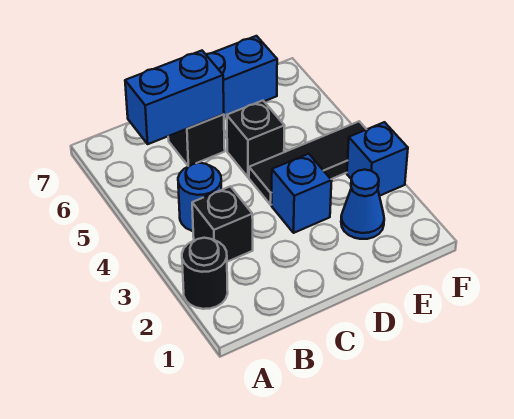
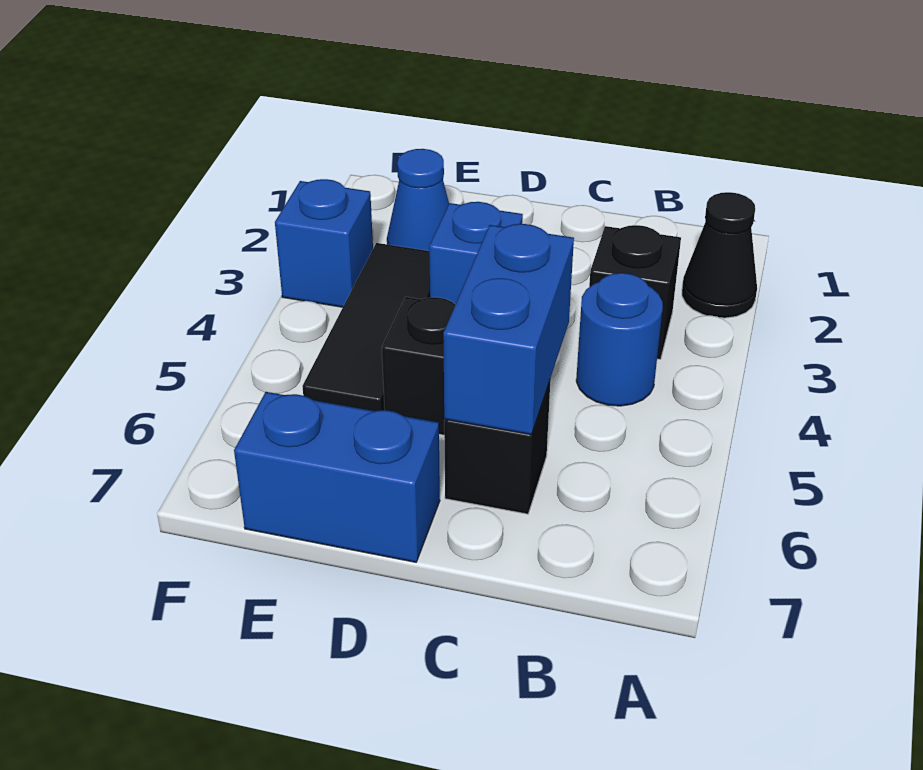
black 1x1 round brick [182,238,228,309] -> black 1x1 cone [682,192,757,318]
blue 1x2 brick [125,51,224,144] -> blue 1x2 brick turned to [443,224,574,435]
black 1x3 tile [249,122,366,205] -> black 1x3 tile turned to [302,243,430,411]

